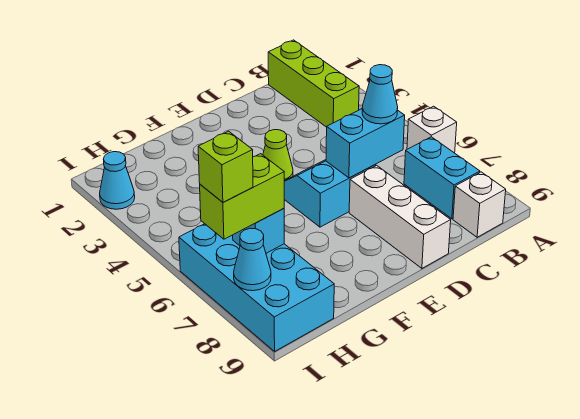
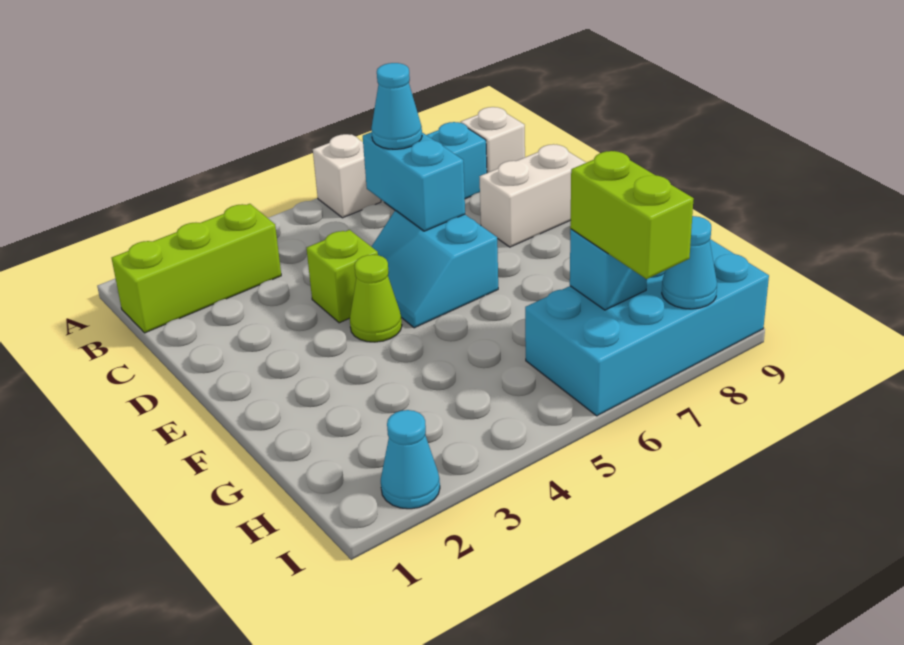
white 1x3 brick [349,165,451,268] -> white 1x2 brick [479,144,586,247]
lime 1x1 brick [198,131,253,202] -> lime 1x1 brick moved to [306,230,378,323]

